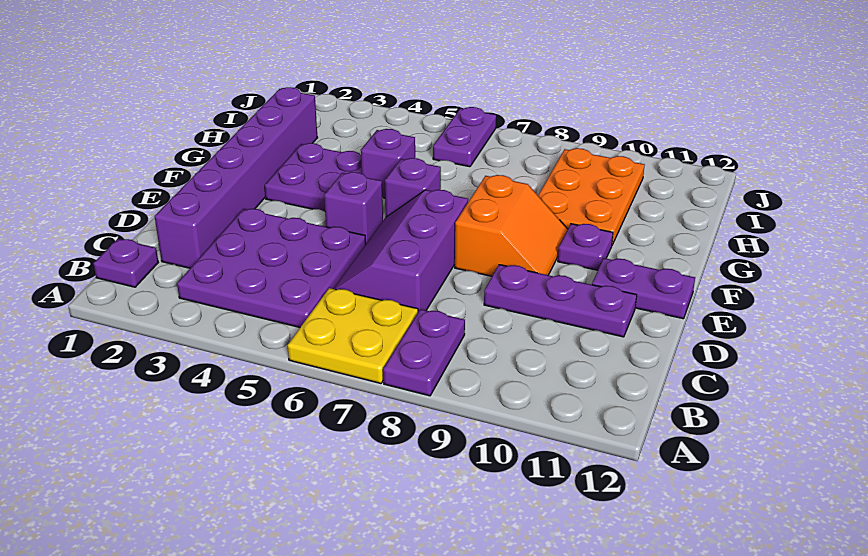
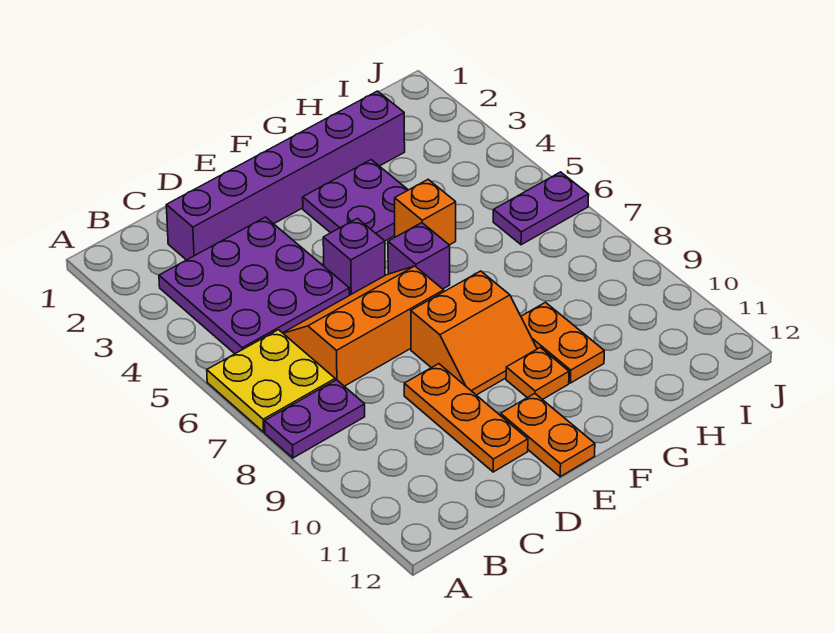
purple 1x1 plate [93,239,158,287] -> none
purple 2x3 slope [334,190,468,312] -> orange 2x3 slope [283,266,444,386]
purple 1x3 plate [484,265,637,337] -> orange 1x3 plate [404,364,528,472]
purple 1x2 plate [592,258,695,319] -> orange 1x2 plate [501,394,595,477]
purple 1x1 plate [558,224,613,270] -> orange 1x1 plate [506,348,569,400]
purple 1x1 brick [361,129,415,198] -> orange 1x1 brick [395,180,456,245]
orange 2x3 plate [538,148,645,245] -> orange 1x2 plate [521,302,604,383]

